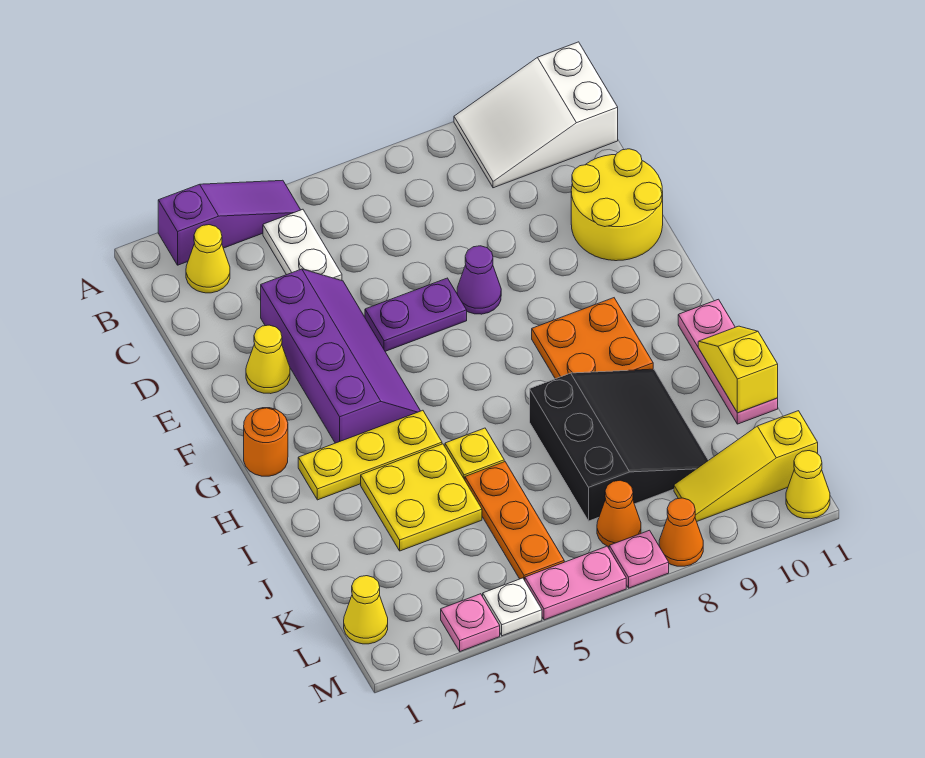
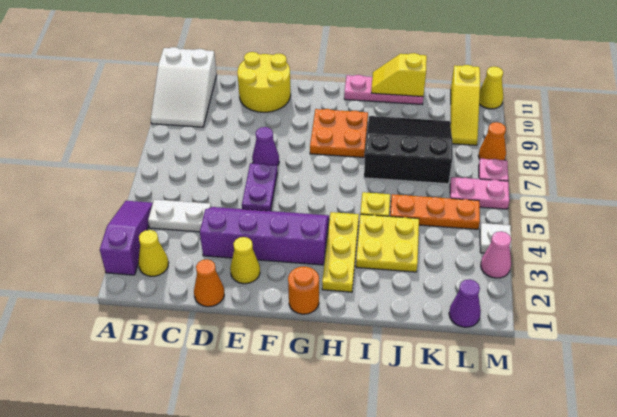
yellow 1x1 cone [344,576,388,644] -> purple 1x1 cone [449,279,481,327]
orange 1x1 cone [597,480,641,547] -> orange 1x1 cone moved to [194,259,224,307]
pink 1x1 plate [441,594,500,651] -> pink 1x1 cone [481,231,511,278]
pink 1x2 plate [525,546,626,620] -> pink 1x2 plate turned to [450,177,509,209]

